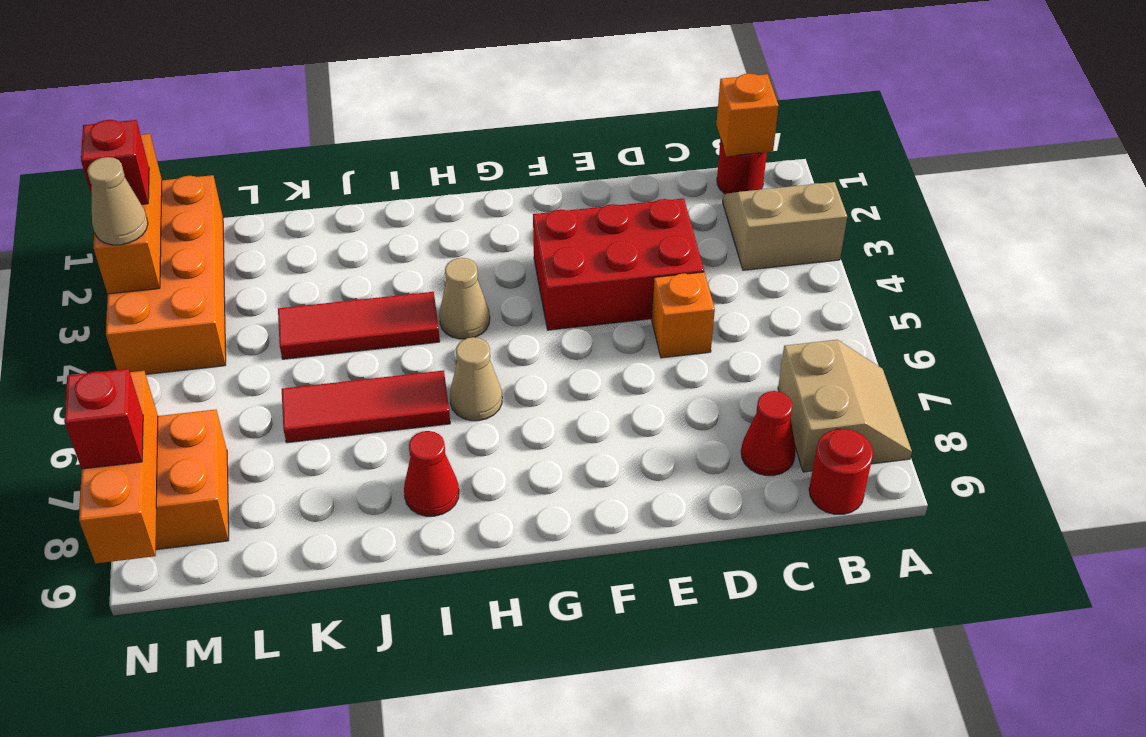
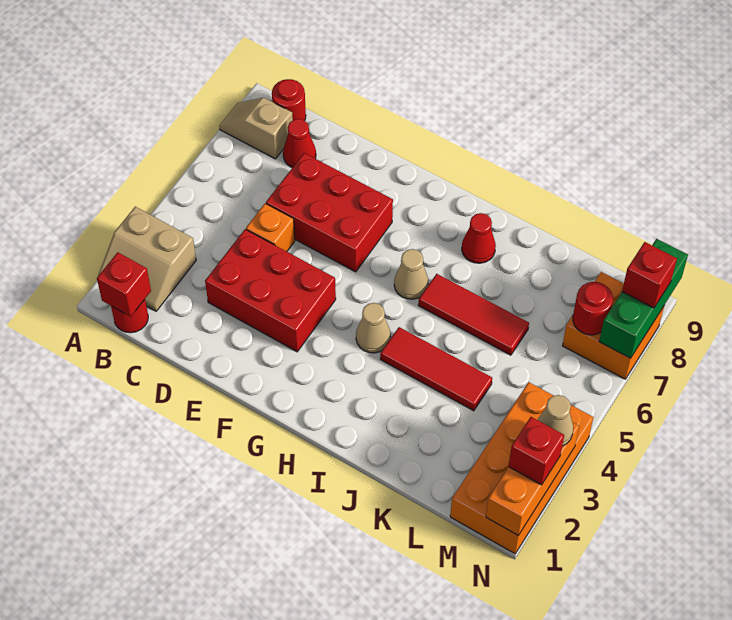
tan 2x2 slope [778,340,912,472] -> tan 1x2 slope [219,98,293,159]
orange 1x1 brick [716,74,779,156] -> red 1x1 brick [97,252,151,317]
none -> red 2x3 brick [266,153,393,272]
none -> red 1x1 round brick [573,282,613,335]
orange 1x3 brick [79,371,158,563] -> green 1x3 brick [599,239,688,358]

